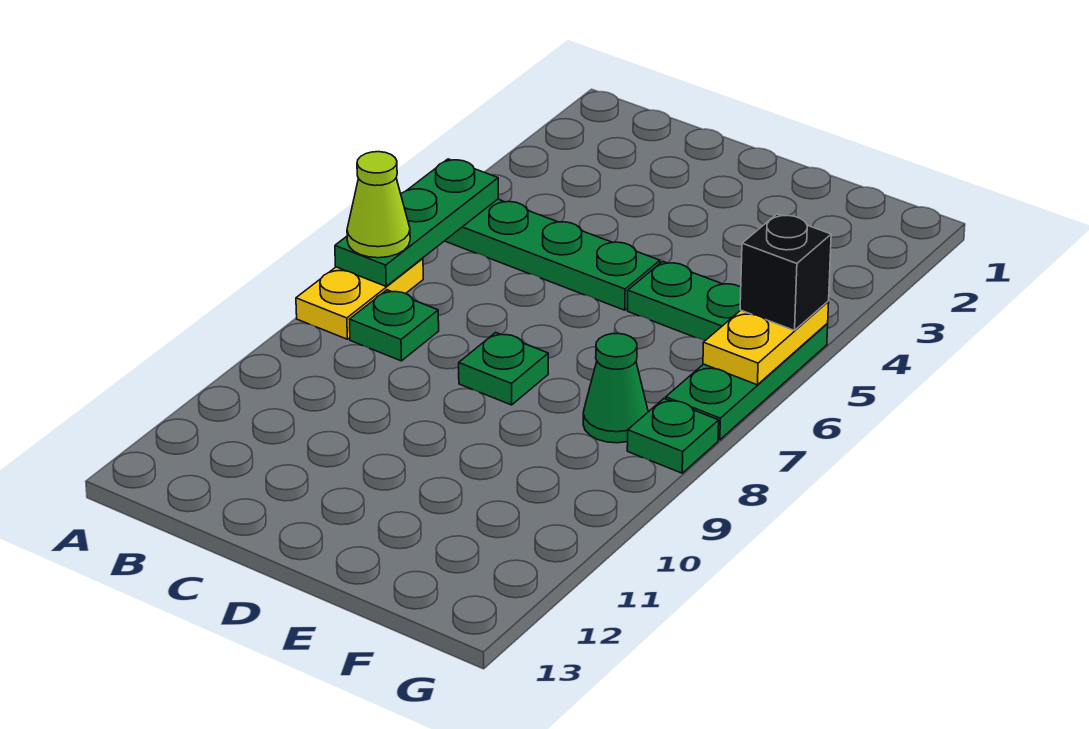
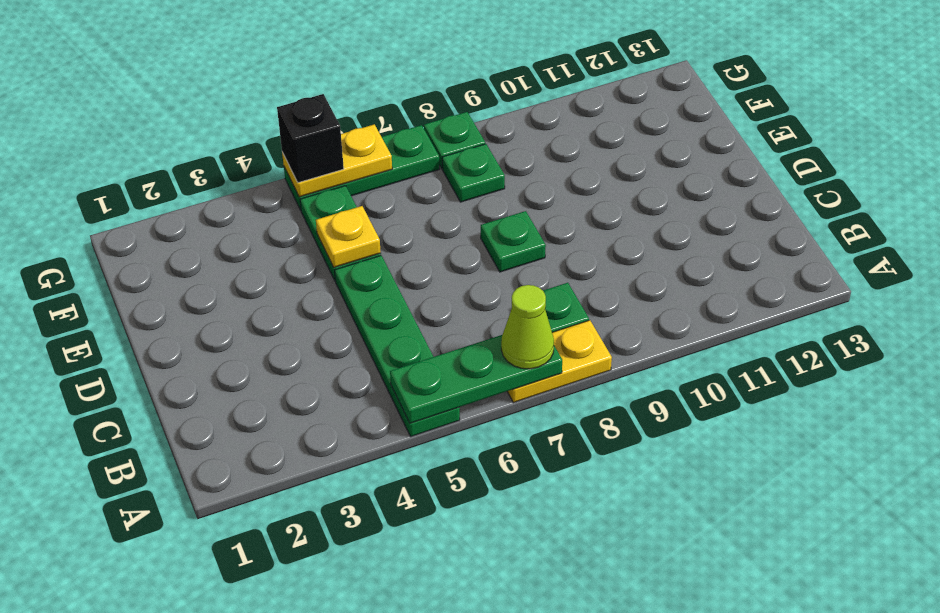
none -> yellow 1x1 plate [316,206,381,267]
green 1x1 cone [583,333,648,443] -> green 1x1 plate [442,144,505,202]

